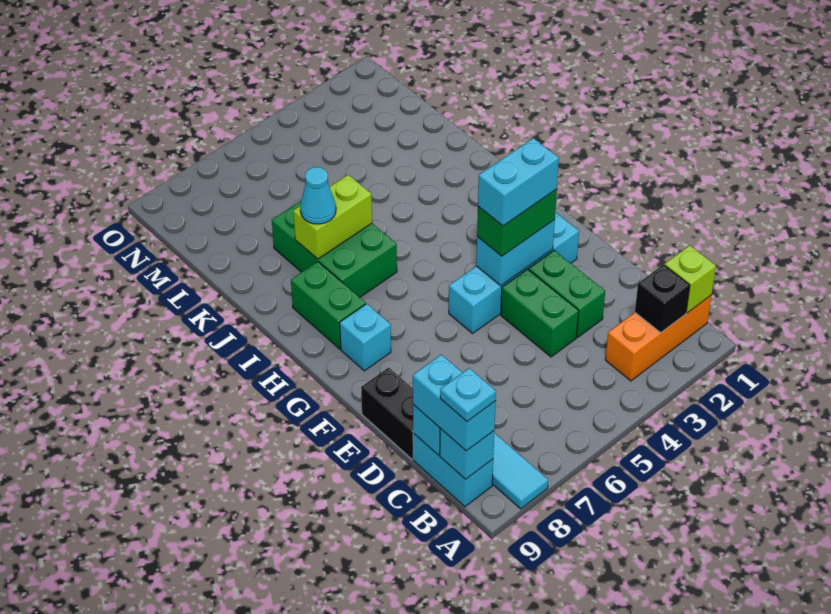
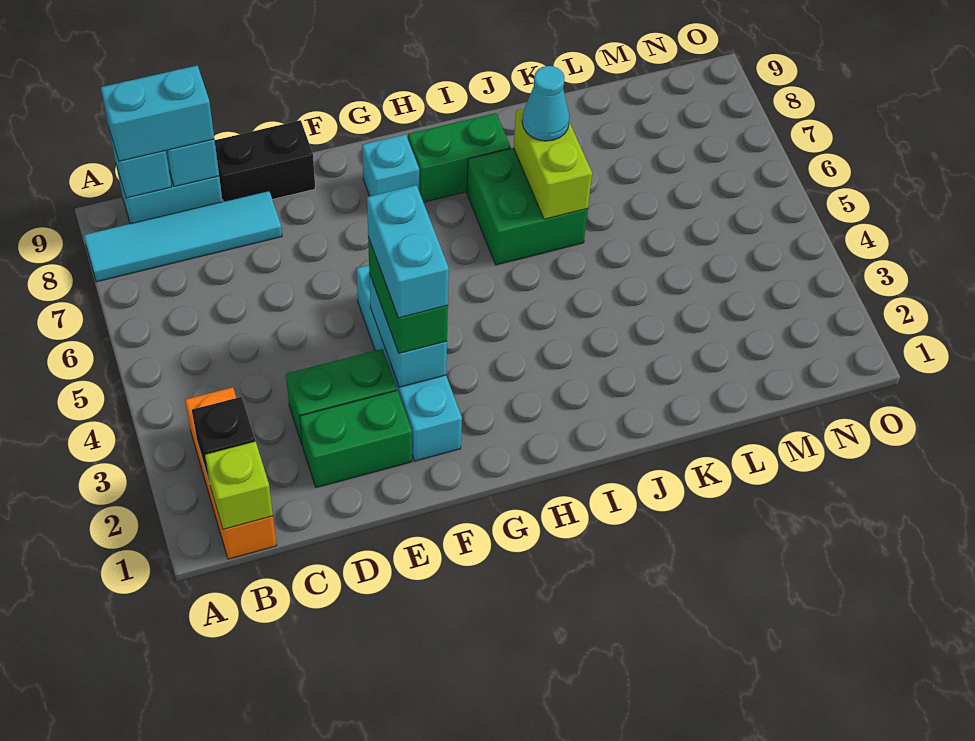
cyan 1x1 plate [440,368,496,421] -> none
green 1x2 brick [501,269,579,357] -> green 1x2 brick moved to [300,391,412,488]
green 2x3 brick [272,201,397,297] -> green 2x2 brick [467,148,588,265]

